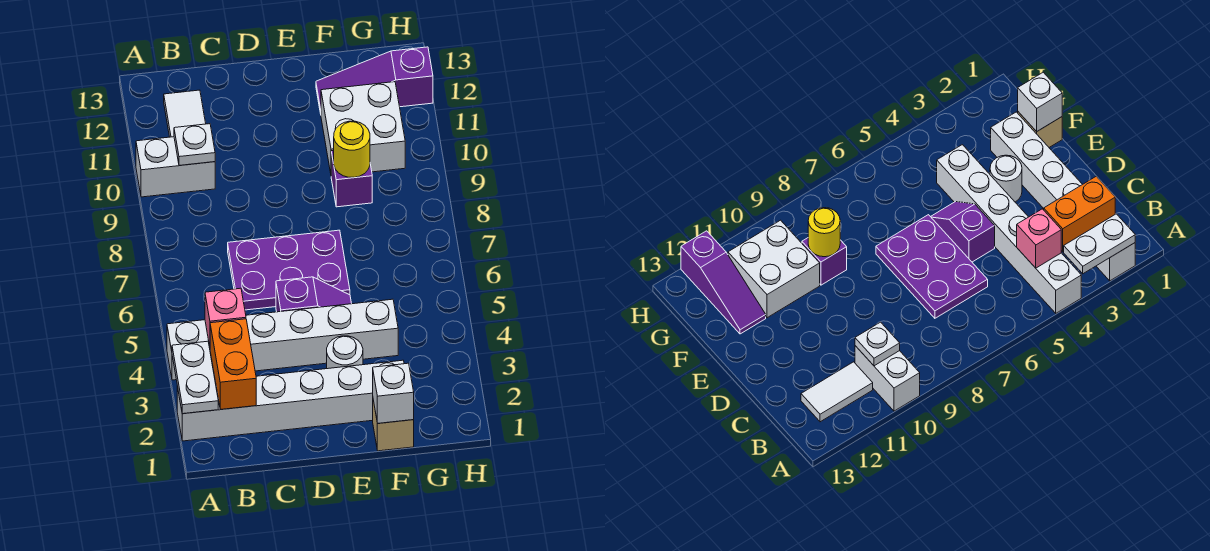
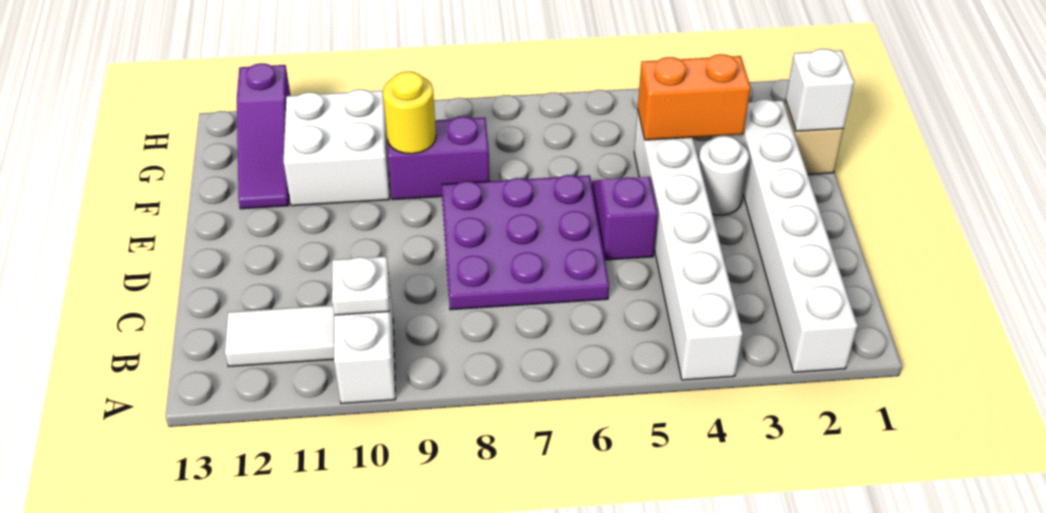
white 1x2 plate [172,341,218,414] -> none
orange 1x2 brick [210,319,256,410] -> orange 1x2 brick moved to [638,54,751,140]
pink 1x1 brick [205,288,246,346] -> none
purple 2x3 plate [228,230,350,310] -> purple 3x3 plate [442,175,609,310]
purple 1x1 brick [331,150,372,207] -> purple 1x2 brick [387,117,489,200]

